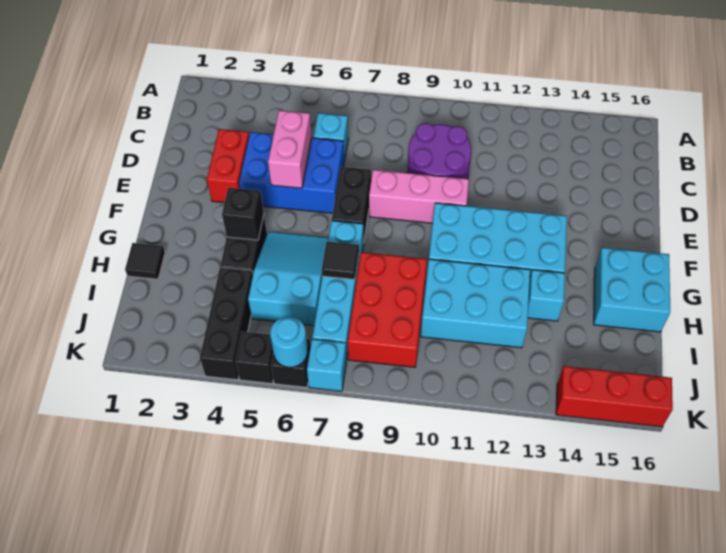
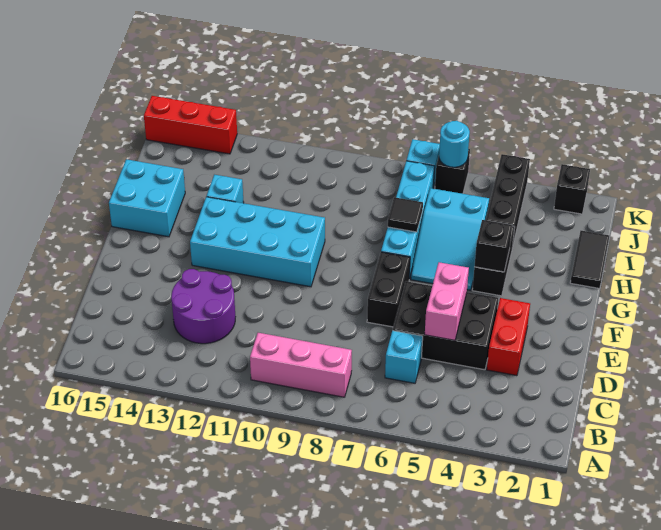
purple 2x2 round brick [407,123,471,179] -> purple 2x2 round brick moved to [171,269,235,344]
blue 2x3 brick [239,132,344,213] -> black 2x3 brick [393,281,498,370]
pink 1x3 brick [369,170,469,223] -> pink 1x3 brick moved to [250,333,352,397]
black 1x1 tile [125,243,165,279] -> black 1x2 tile [570,231,609,289]
red 2x3 brick [348,252,427,367] -> none
cyan 2x3 brick [421,259,530,348] -> none
black 1x1 brick [235,332,273,384] -> black 1x1 brick moved to [554,164,590,214]

